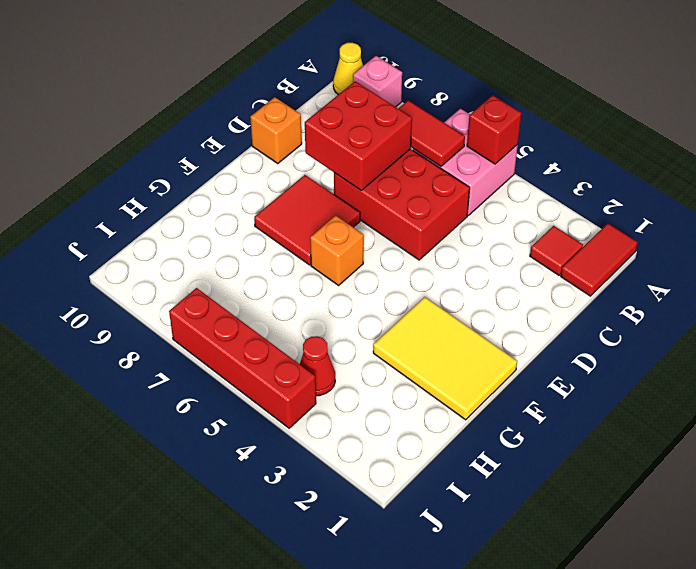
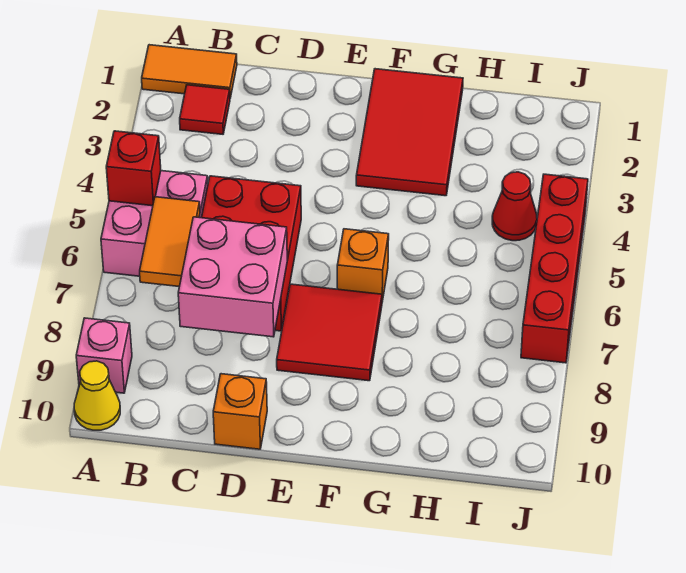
red 1x2 tile [561,223,638,296] -> orange 1x2 tile [142,45,237,98]
red 1x2 tile [398,100,465,166] -> orange 1x2 tile [140,197,200,287]
red 2x2 brick [305,81,412,190] -> pink 2x2 brick [178,217,287,337]
yellow 2x3 tile [373,297,517,420] -> red 2x3 tile [356,69,463,196]

